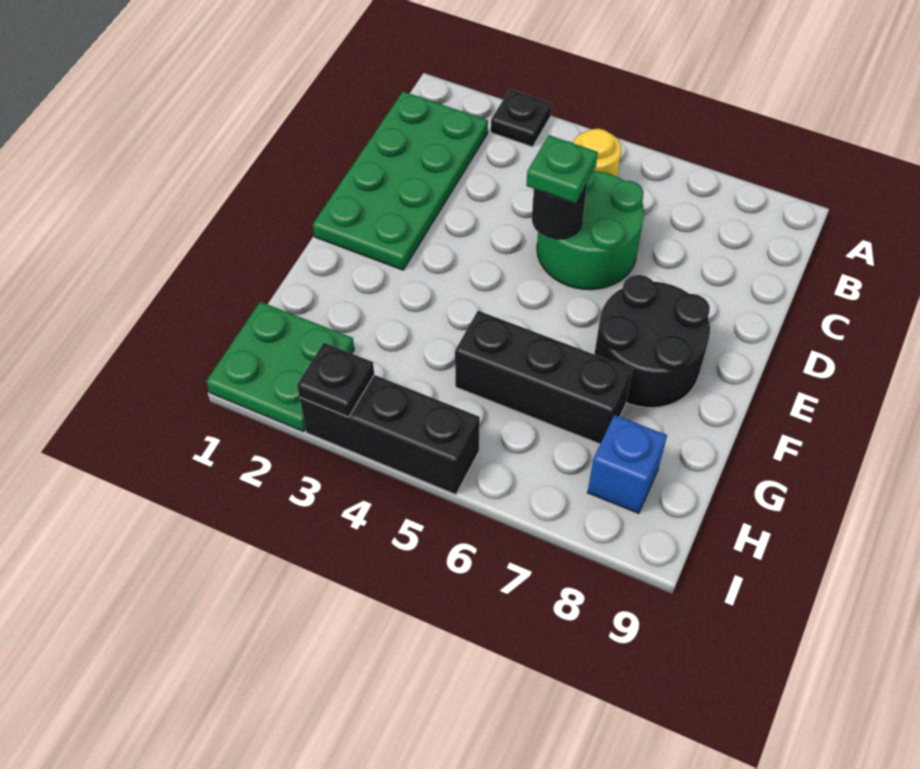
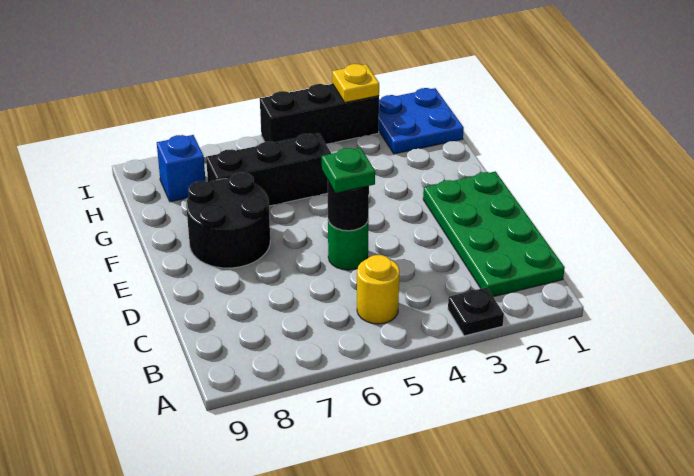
green 2x2 round brick [537,171,644,290] -> green 1x1 round brick [328,219,369,270]
green 2x2 plate [206,302,354,432] -> blue 2x2 plate [379,88,464,154]
black 1x1 plate [297,343,374,417] -> yellow 1x1 plate [332,64,379,102]

